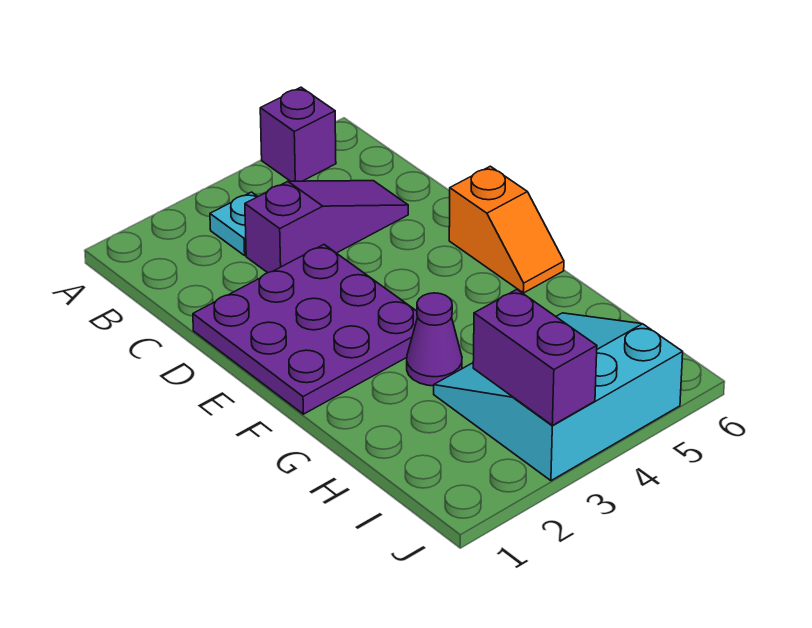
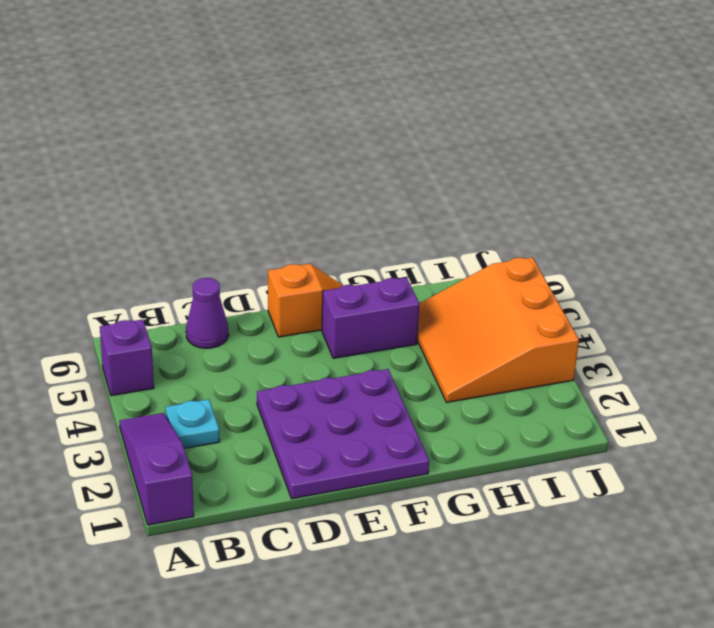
purple 1x3 slope [245,181,408,273] -> purple 1x3 slope moved to [119,413,194,525]
purple 1x1 cone [407,293,462,386] -> purple 1x1 cone moved to [186,278,229,348]
cyan 3x3 slope [434,313,683,481] -> orange 3x3 slope [417,257,579,402]
purple 1x2 brick [473,290,597,425] -> purple 1x2 brick moved to [322,277,420,358]

